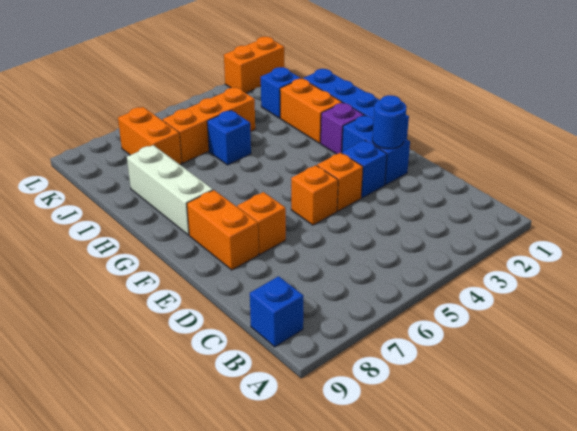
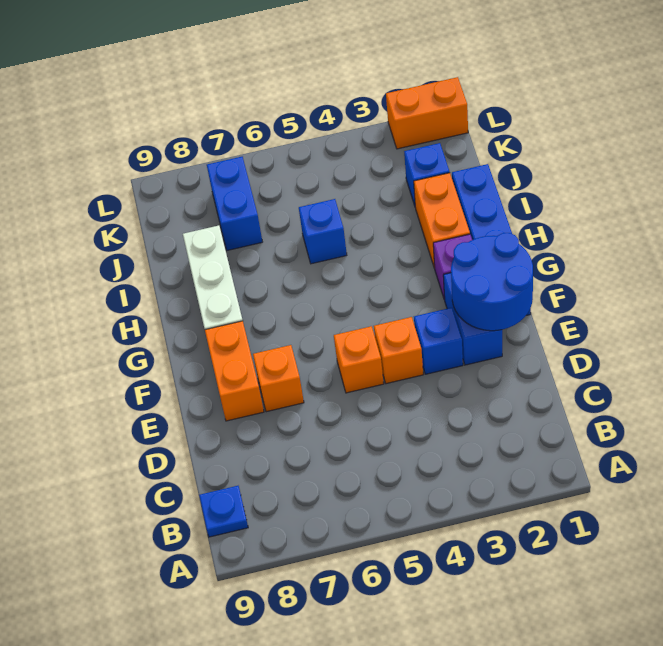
blue 1x1 brick [250,276,304,347] -> blue 1x1 plate [199,486,248,537]
blue 1x1 round brick [372,95,406,149] -> blue 2x2 round brick [451,233,533,331]
orange 1x3 brick [162,88,255,163] -> none
orange 1x2 brick [118,107,182,164] -> blue 1x2 brick [207,157,262,250]

